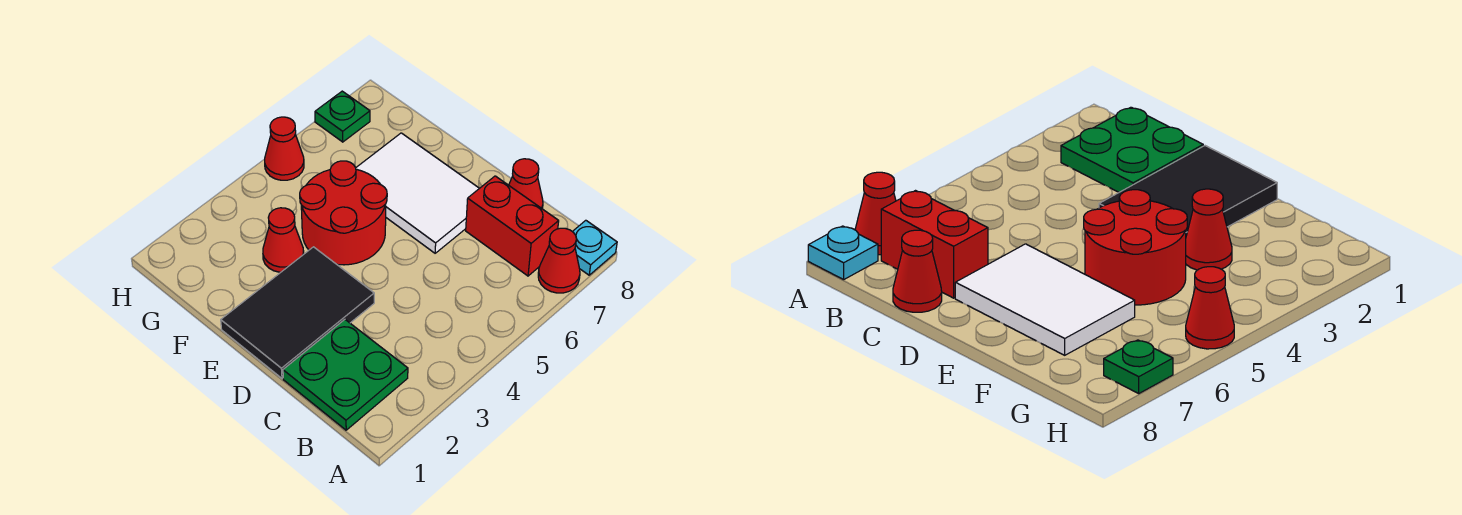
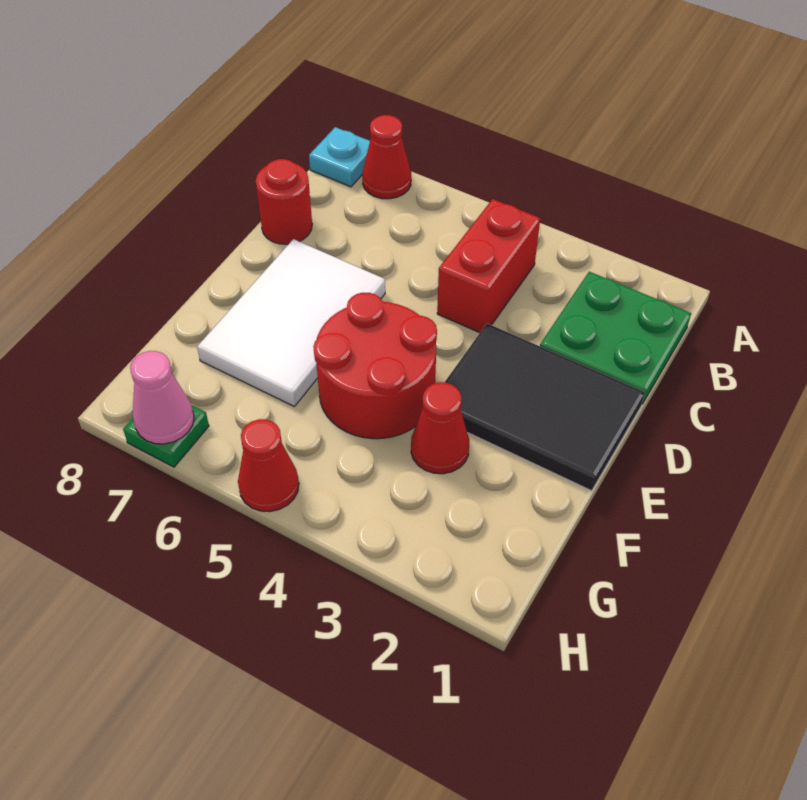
red 1x2 brick [466,176,559,276] -> red 1x2 brick moved to [437,199,540,333]
red 1x1 cone [509,159,543,209] -> red 1x1 round brick [256,159,312,244]
none -> pink 1x1 cone [130,351,194,444]

